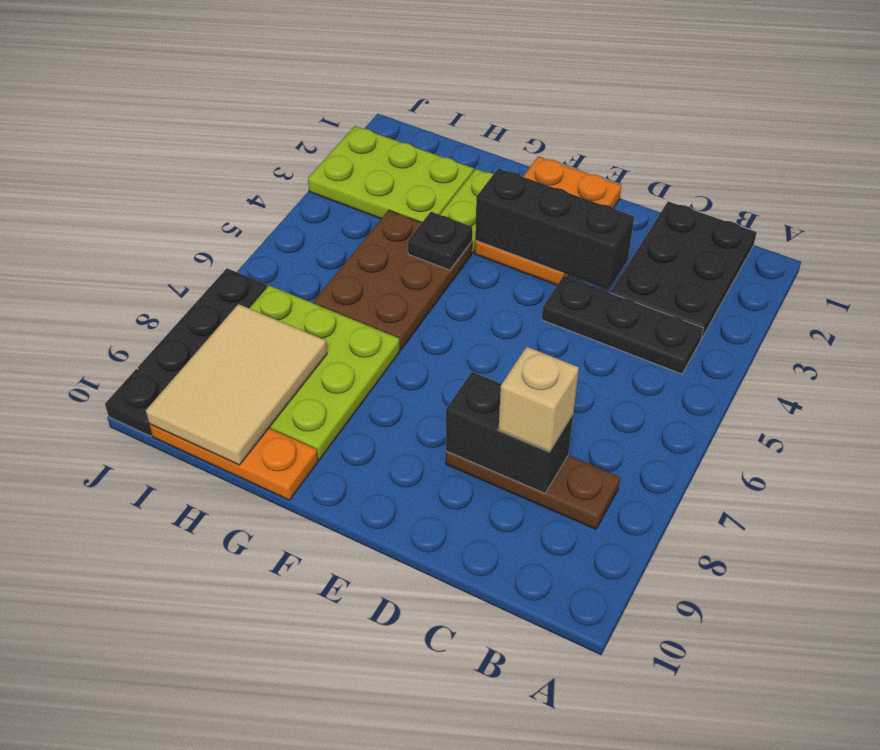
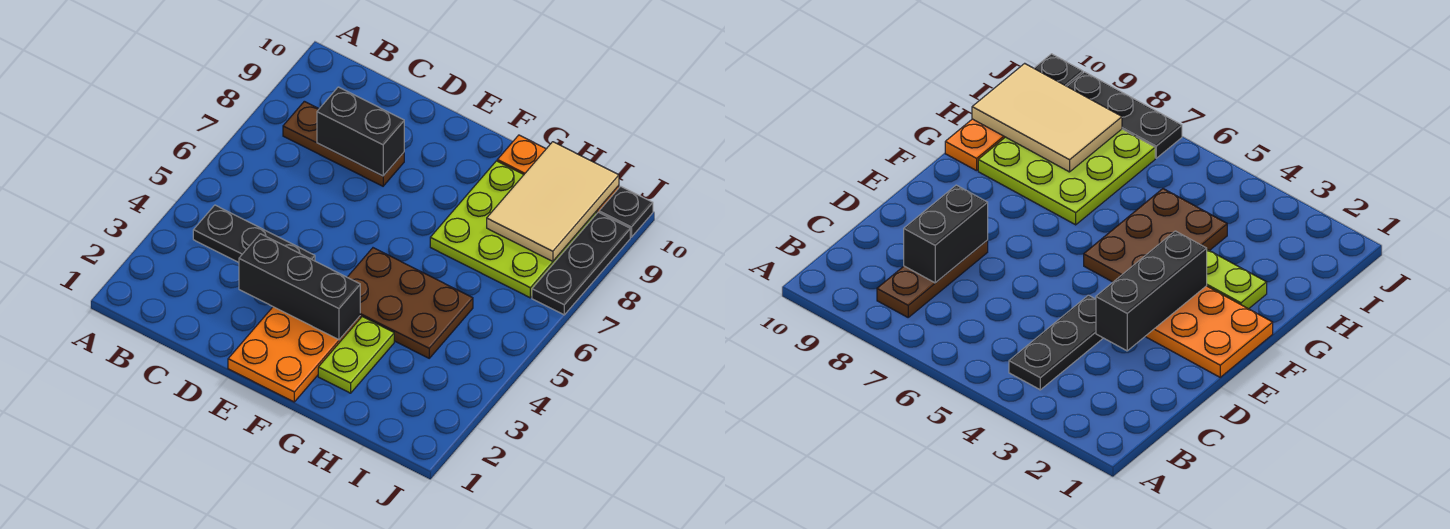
black 2x3 plate [611,201,757,339] -> none
tan 1x1 brick [498,347,579,452] -> none
brown 2x3 plate [314,210,472,350] -> brown 2x3 plate turned to [347,248,473,358]
black 1x1 plate [408,212,472,270] -> none
lime 2x3 plate [308,126,474,222] -> none

